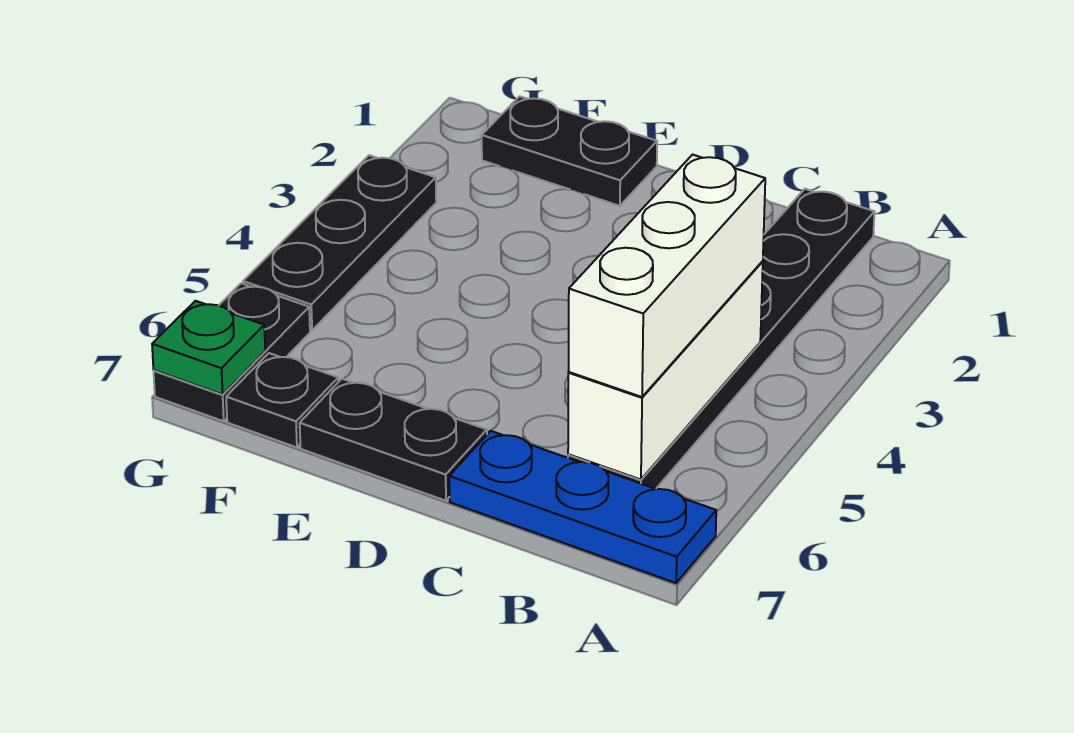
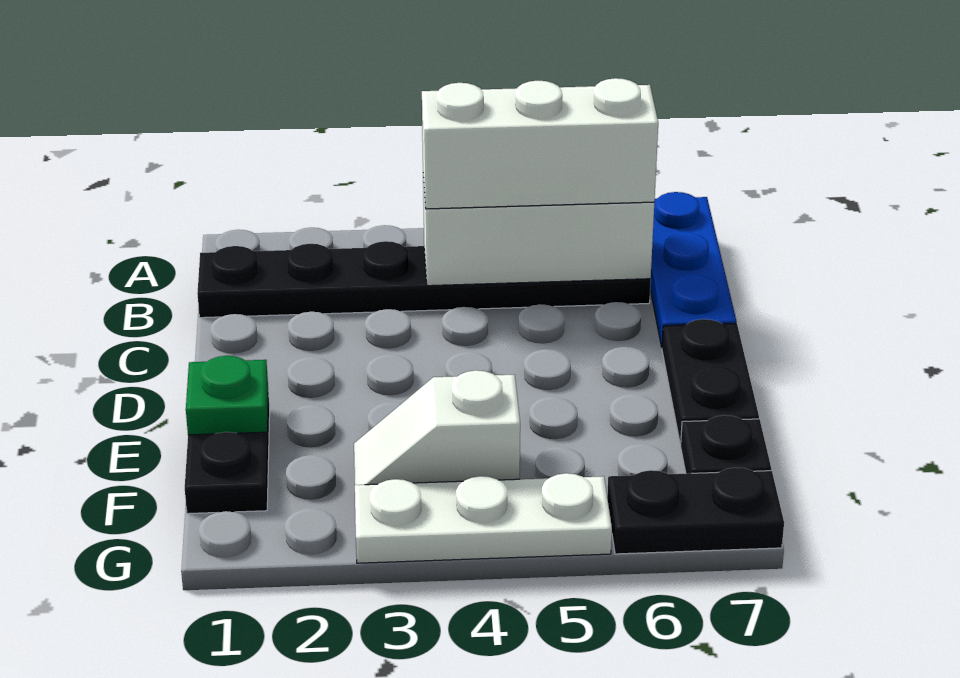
none -> white 1x2 slope [354,370,520,485]
black 1x3 plate [243,155,436,330] -> white 1x3 plate [355,473,612,563]
green 1x1 plate [152,301,265,394] -> green 1x1 plate moved to [186,356,268,435]

